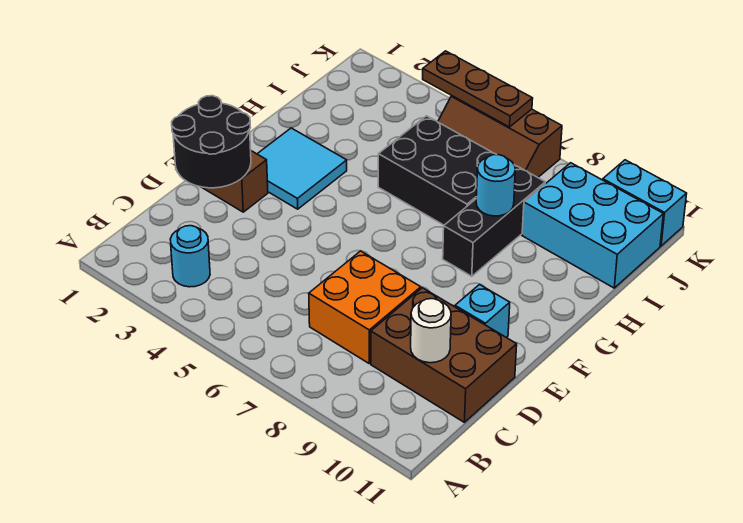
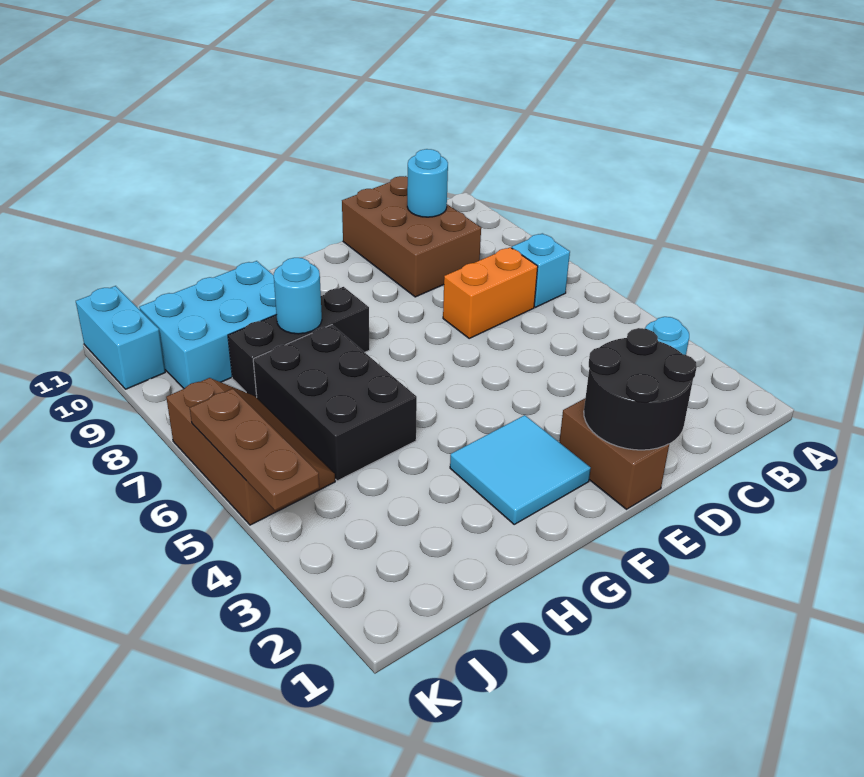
orange 2x2 brick [309,251,421,363] -> orange 1x2 brick [443,247,538,338]
white 1x1 round brick [411,299,451,363] -> cyan 1x1 round brick [407,149,448,217]
cyan 1x1 brick [455,284,510,337] -> cyan 1x1 brick moved to [512,233,570,307]
cyan 2x3 brick [522,163,663,288] -> cyan 2x3 brick turned to [139,261,276,389]

